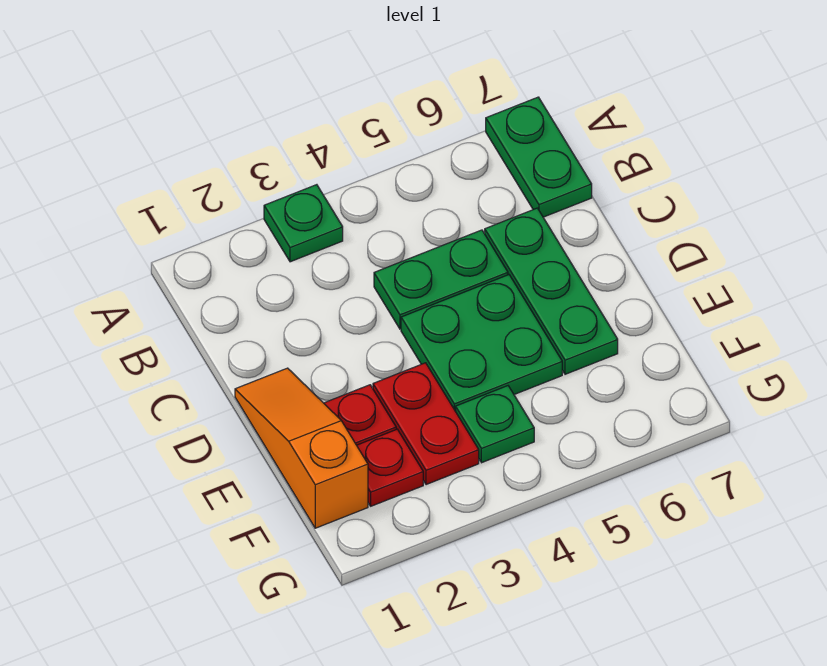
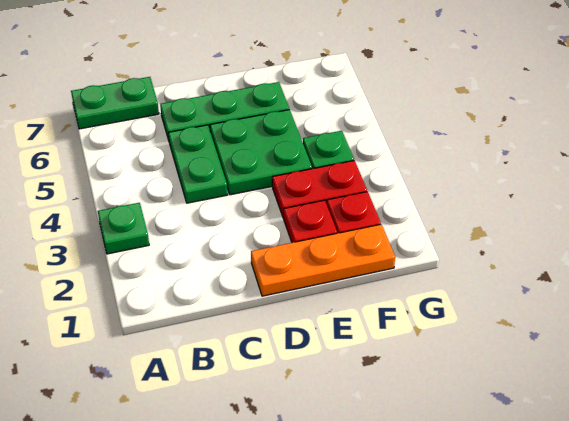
orange 1x3 slope [235,368,368,528] -> orange 1x3 plate [251,224,395,296]

